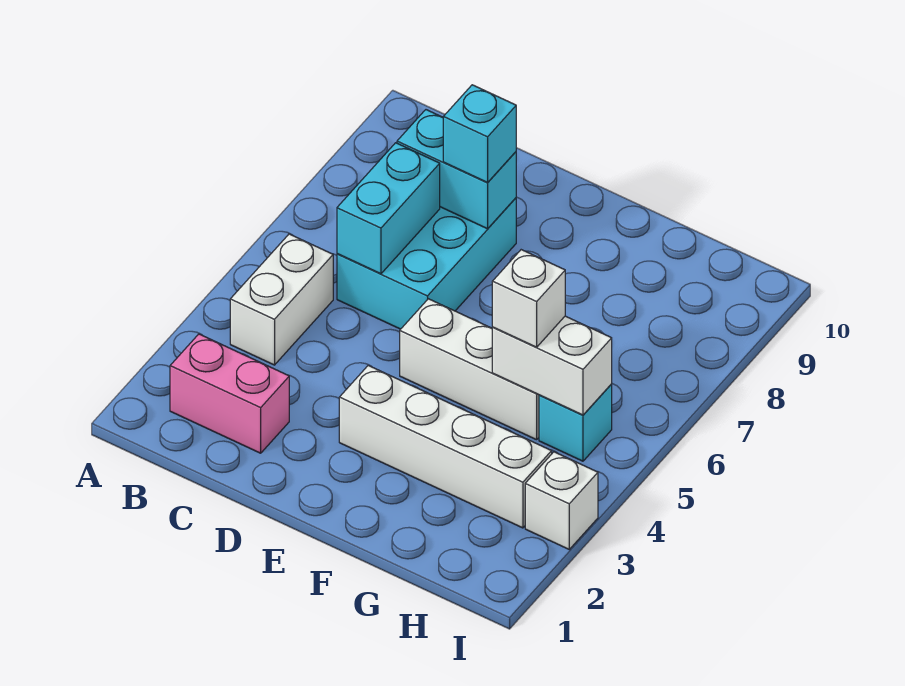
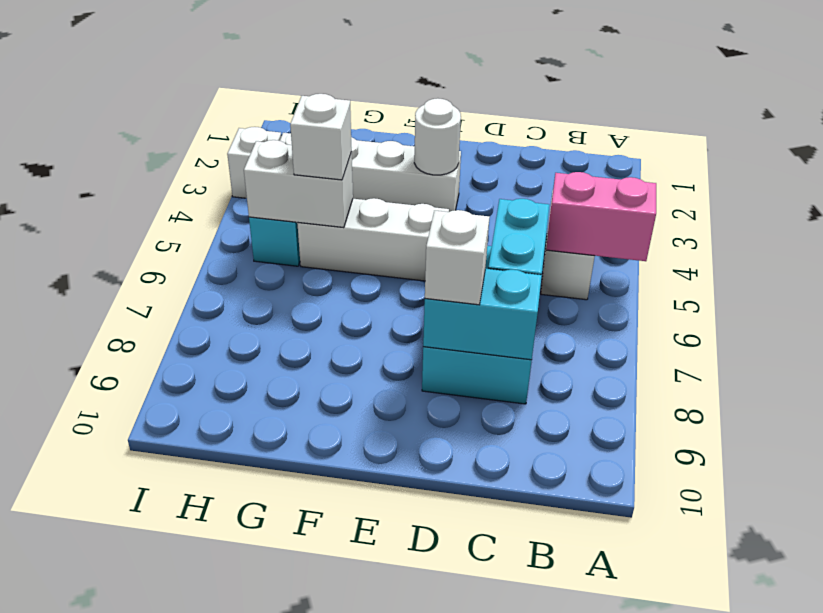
pink 1x2 brick [170,334,289,453] -> pink 1x2 brick moved to [546,172,656,261]
cyan 1x1 brick [443,85,516,182] -> white 1x1 brick [425,210,490,305]
none -> white 1x1 round brick [414,98,461,175]

